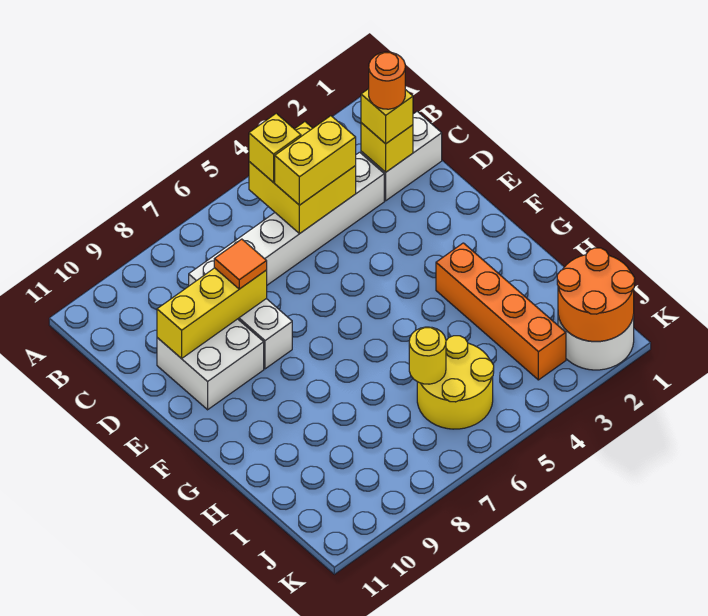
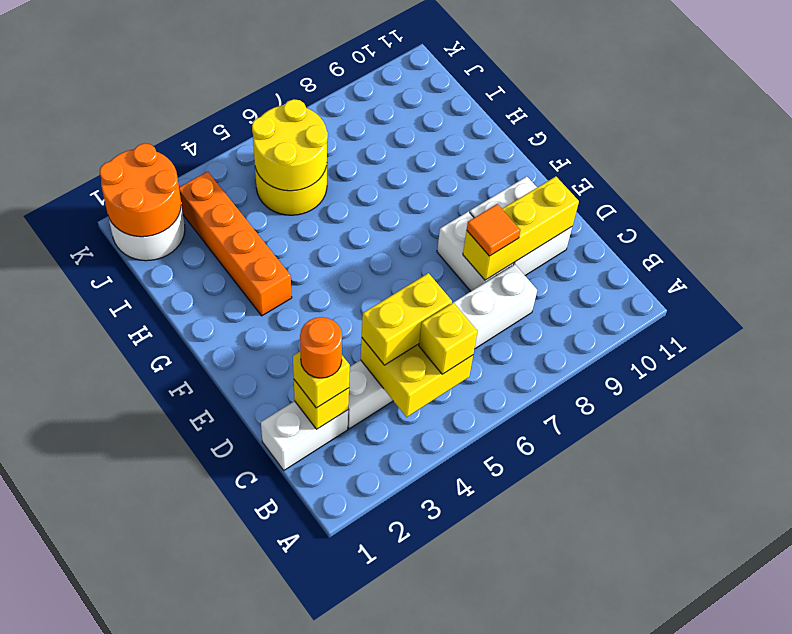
yellow 1x1 round brick [409,327,446,384] -> yellow 2x2 round brick [252,99,328,191]

